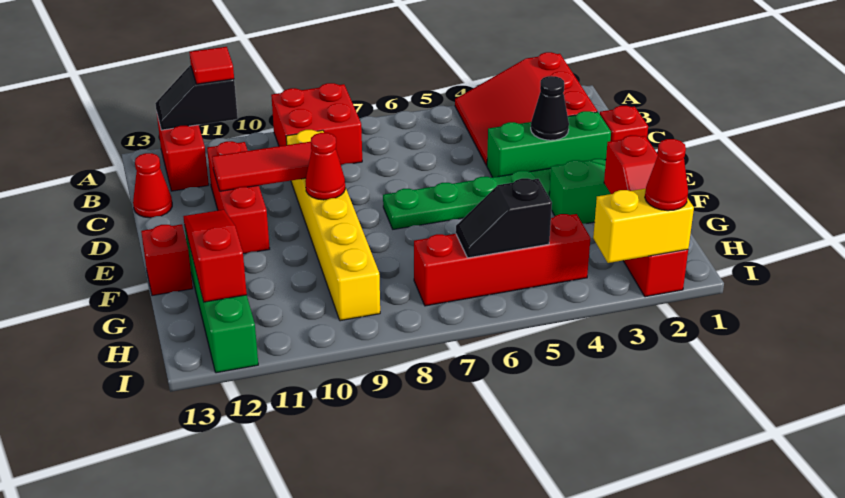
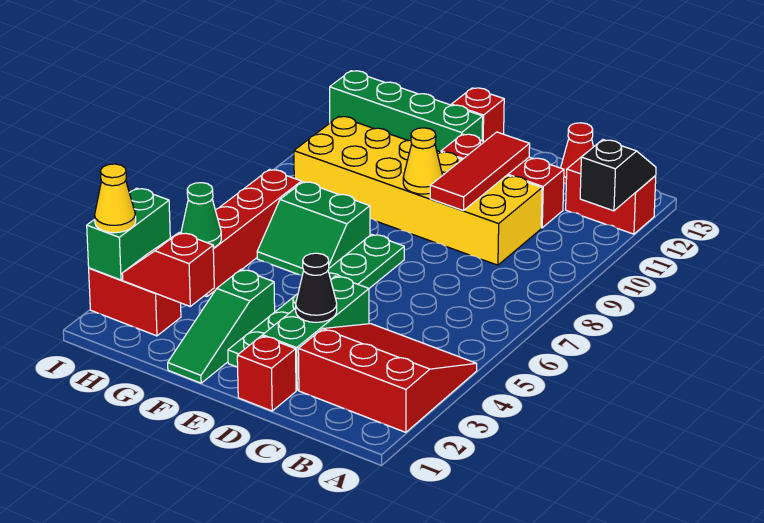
red 2x2 brick [271,83,362,165] -> none
red 1x1 tile [189,47,234,84] -> none
yellow 1x6 brick [286,130,380,321] -> yellow 2x6 brick [294,117,542,265]
red 1x1 cone [305,133,345,200] -> yellow 1x1 cone [403,128,442,194]
none -> green 2x2 slope [257,182,370,275]
red 1x3 slope [183,210,247,302] -> none
none -> green 1x1 cone [181,183,221,248]
black 1x2 slope [456,178,552,258] -> none
yellow 1x2 brick [593,189,694,263] -> green 1x2 brick [87,188,170,280]
red 1x1 cone [645,139,688,211] -> yellow 1x1 cone [95,164,136,233]

